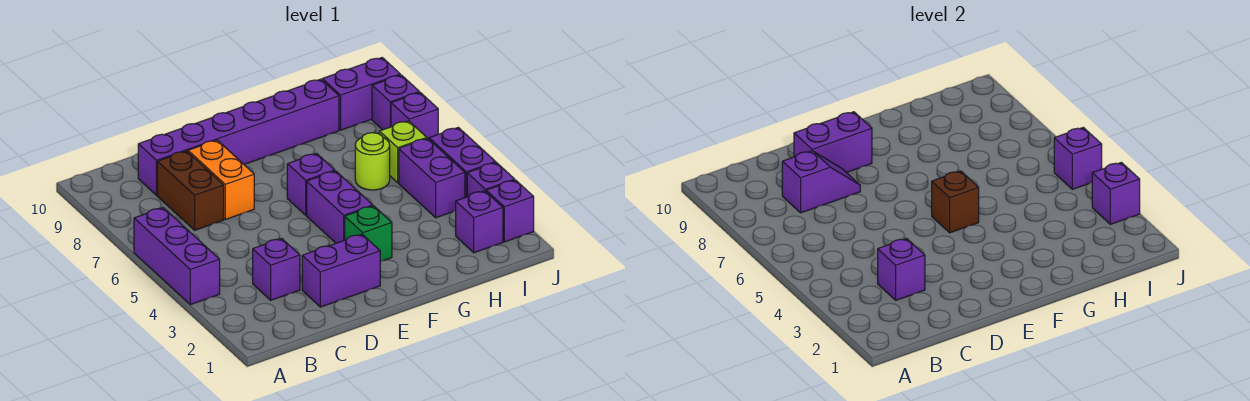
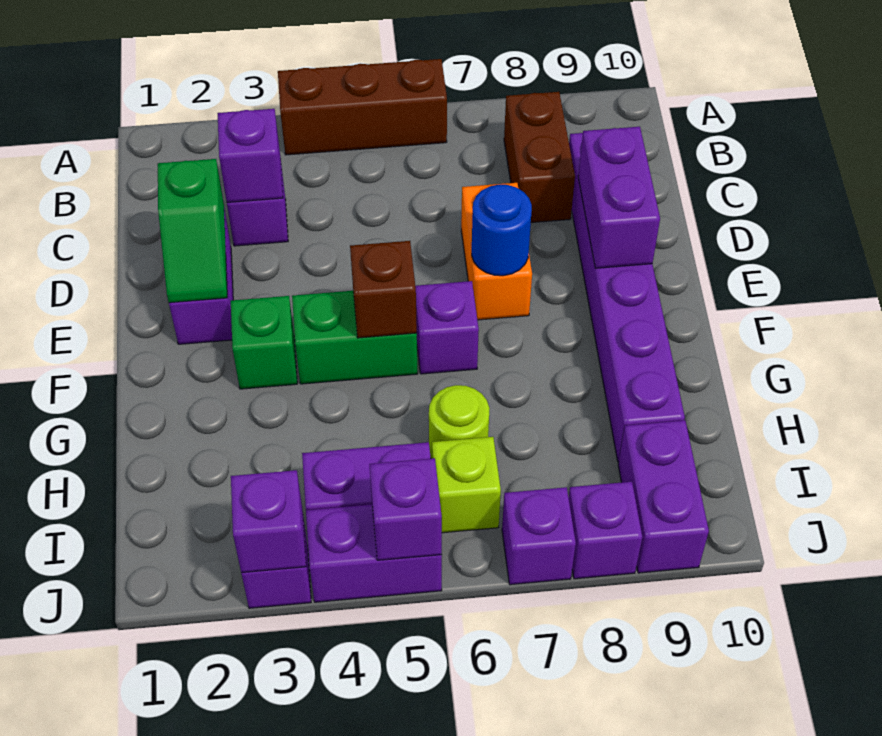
purple 1x3 brick [134,208,220,305] -> brown 1x3 brick [278,59,447,155]
brown 1x2 brick [157,151,224,230] -> brown 1x2 brick turned to [504,92,575,223]
purple 1x2 slope [782,151,860,213] -> none
none -> green 1x2 slope [158,159,227,303]
orange 1x2 brick [188,140,254,220] -> orange 1x2 brick turned to [461,183,532,320]
none -> blue 1x1 round brick [472,185,532,276]
purple 1x2 brick [307,171,373,243] -> green 1x2 brick [292,291,418,384]
purple 1x1 brick [456,191,503,253] -> none
purple 1x1 brick [486,180,534,242] -> none

